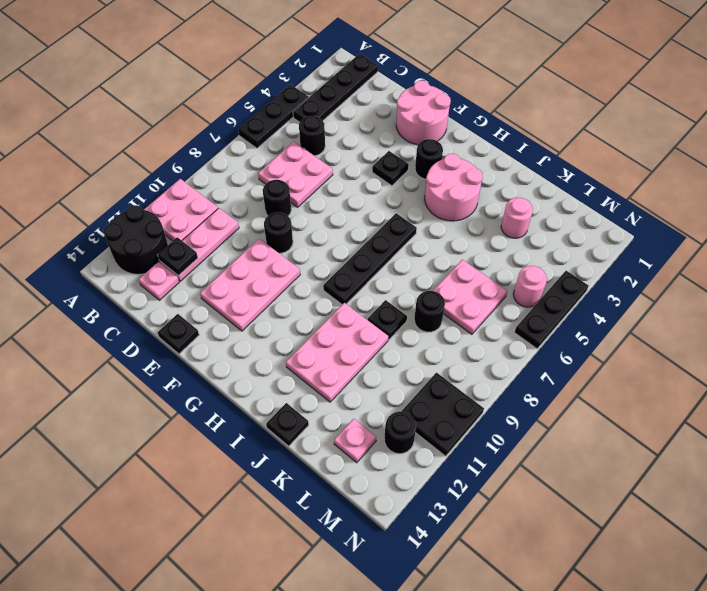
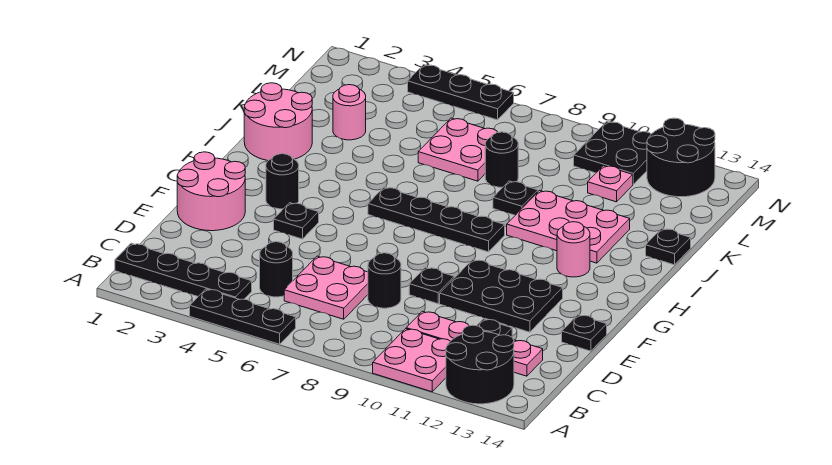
black 1x1 round brick [264,212,293,253] -> black 1x1 plate [409,267,454,304]
pink 2x3 plate [200,239,300,331] -> black 2x3 plate [440,260,563,332]
pink 2x2 round brick [425,154,483,221] -> pink 2x2 round brick moved to [244,83,312,161]
pink 1x1 plate [334,419,376,463] -> pink 1x1 plate moved to [588,165,633,202]
pink 1x1 round brick [513,266,547,307] -> pink 1x1 round brick moved to [557,222,590,277]
black 1x1 round brick [384,412,416,454] -> black 2x2 round brick [647,118,715,197]

